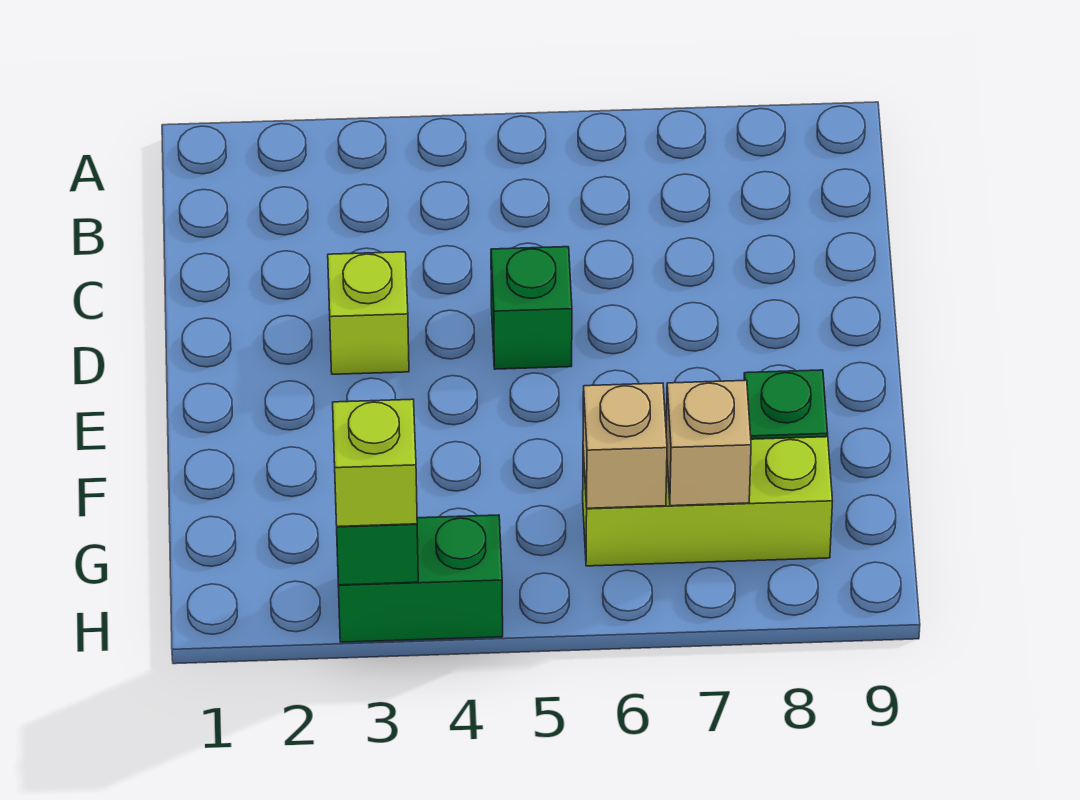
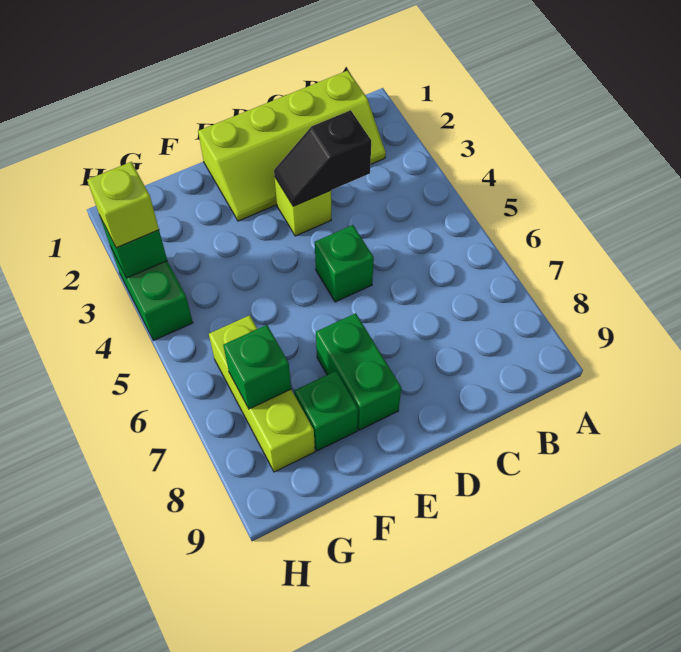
none -> lime 2x4 slope [198,71,386,221]
none -> black 1x2 slope [274,110,371,206]
none -> green 1x2 brick [316,313,401,430]
tan 1x1 brick [583,383,667,508] -> none
tan 1x1 brick [666,380,751,506] -> green 1x1 brick [223,325,291,409]

